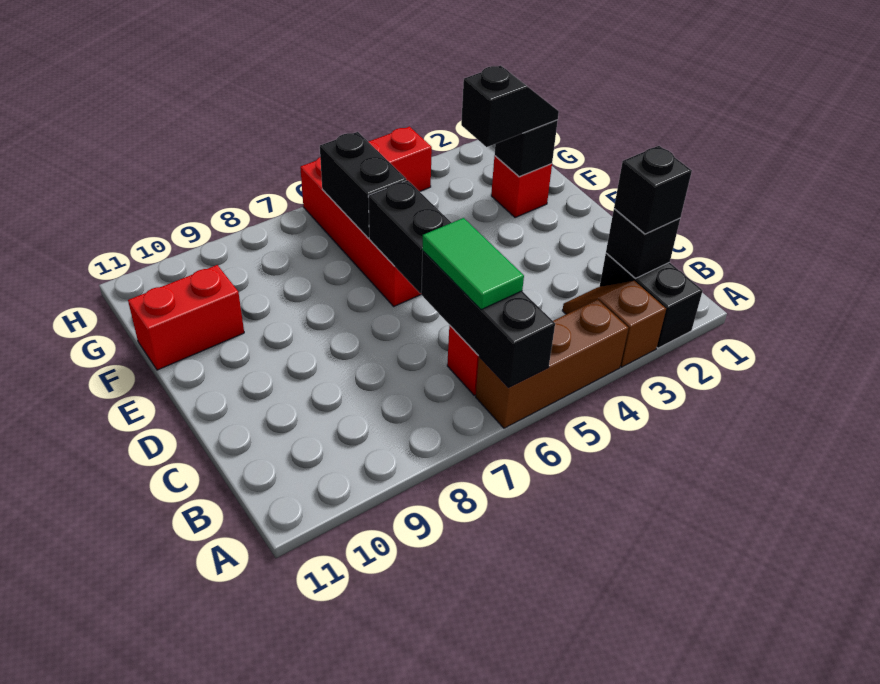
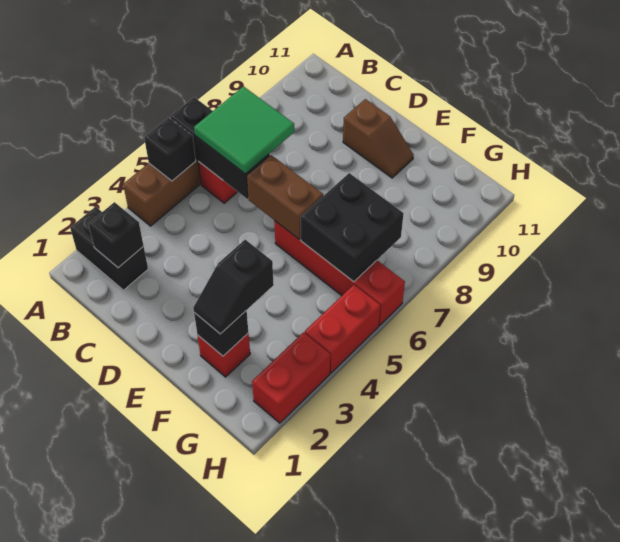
brown 1x2 slope [562,281,666,367] -> brown 1x2 slope moved to [343,99,414,178]
black 1x1 brick [614,146,692,234] -> black 1x1 brick moved to [144,118,196,181]
green 1x2 tile [422,218,524,310] -> green 2x2 tile [194,86,294,174]
black 1x2 brick [368,180,451,293] -> brown 1x2 brick [247,155,323,239]
black 1x2 brick [320,132,406,238] -> black 2x2 brick [301,173,404,282]
red 1x2 brick [128,265,244,370] -> red 1x2 brick moved to [252,332,330,423]

